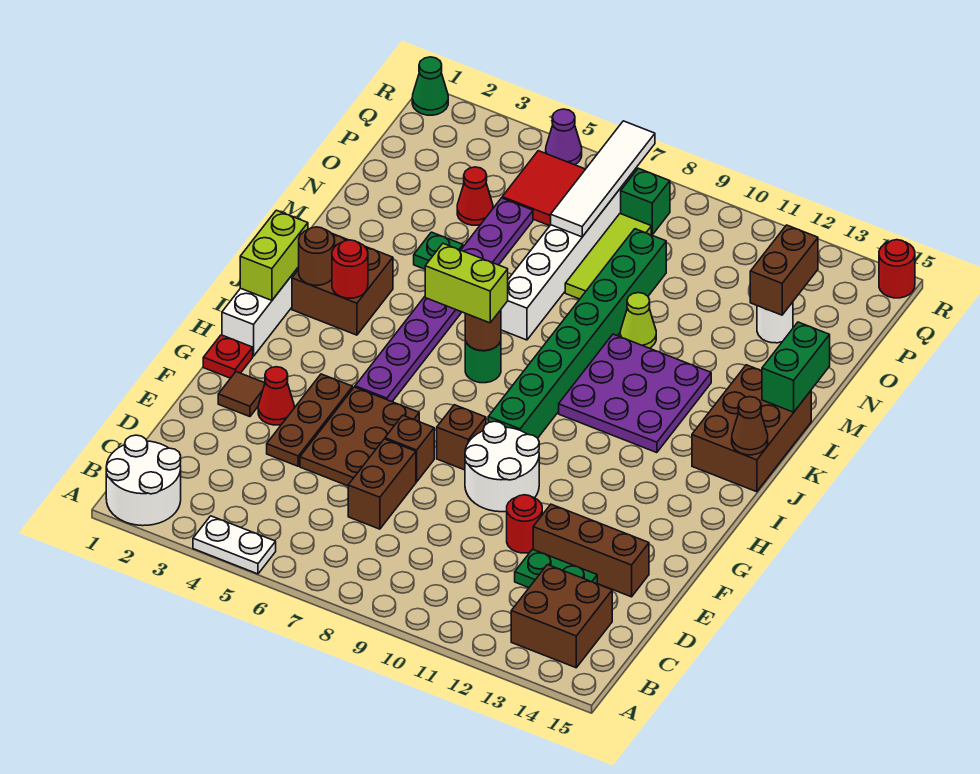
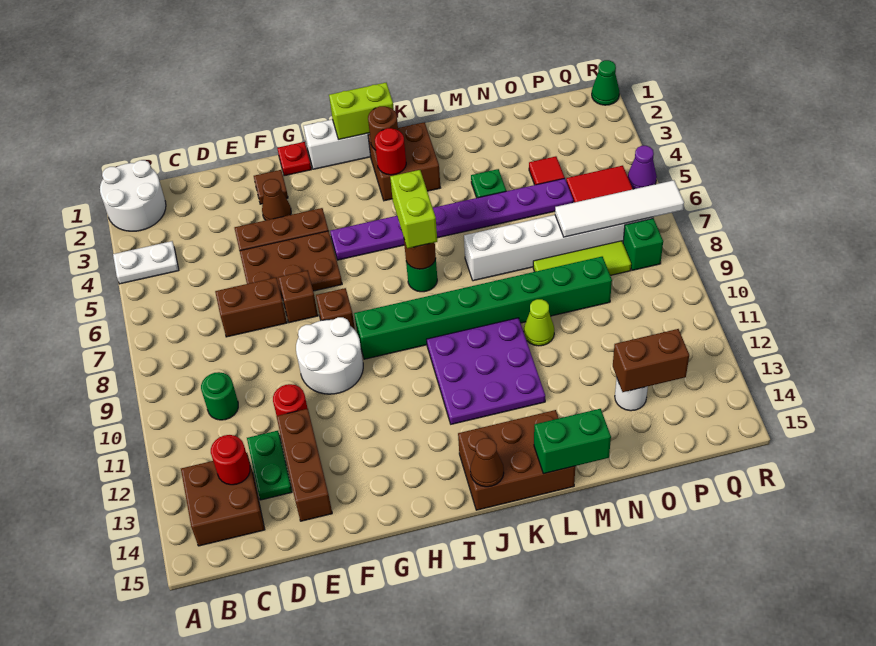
white 1x2 plate [193,516,276,574] -> white 1x2 plate turned to [113,241,179,284]
none -> green 1x1 round brick [201,372,238,420]
red 1x1 cone [258,367,294,425] -> brown 1x1 cone [262,179,291,220]
red 1x1 cone [457,167,493,225] -> red 1x1 tile [529,156,565,185]
red 1x1 round brick [879,240,915,298] -> red 1x1 round brick moved to [211,435,250,485]

